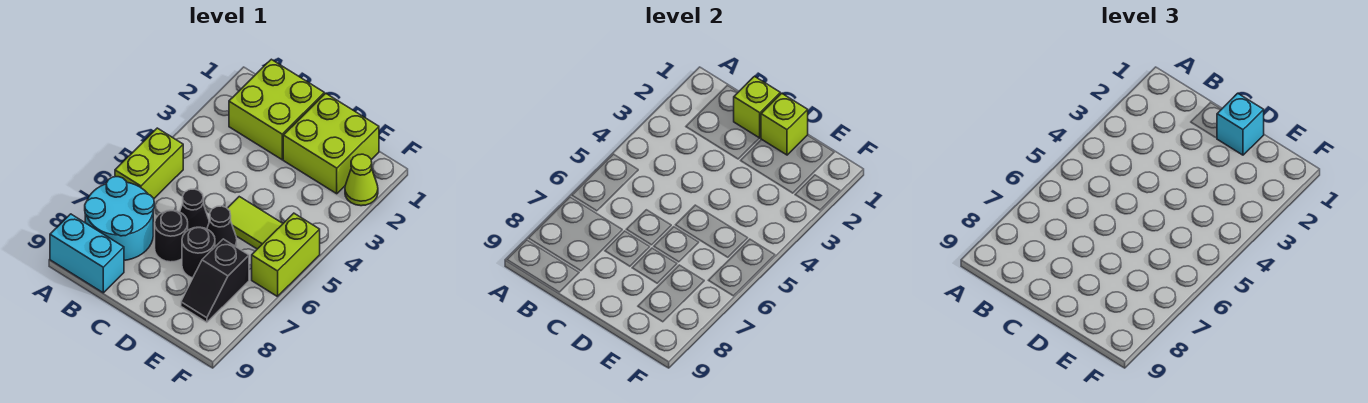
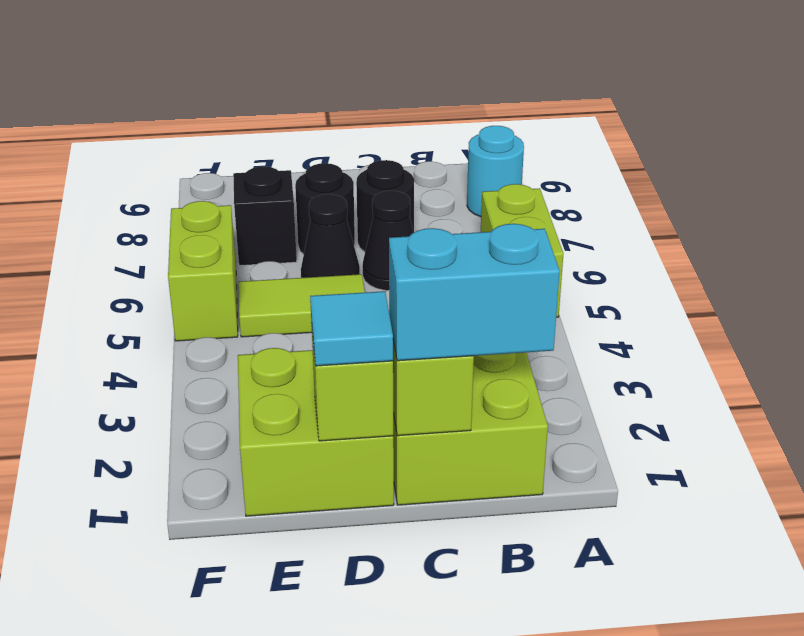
cyan 2x2 round brick [85,177,154,260] -> cyan 1x1 round brick [467,126,524,217]
cyan 1x2 brick [50,214,124,293] -> cyan 1x2 brick moved to [389,224,560,361]
cyan 1x1 brick [1217,93,1264,155] -> cyan 1x1 tile [310,291,393,366]
lime 1x1 cone [345,154,378,206] -> none

